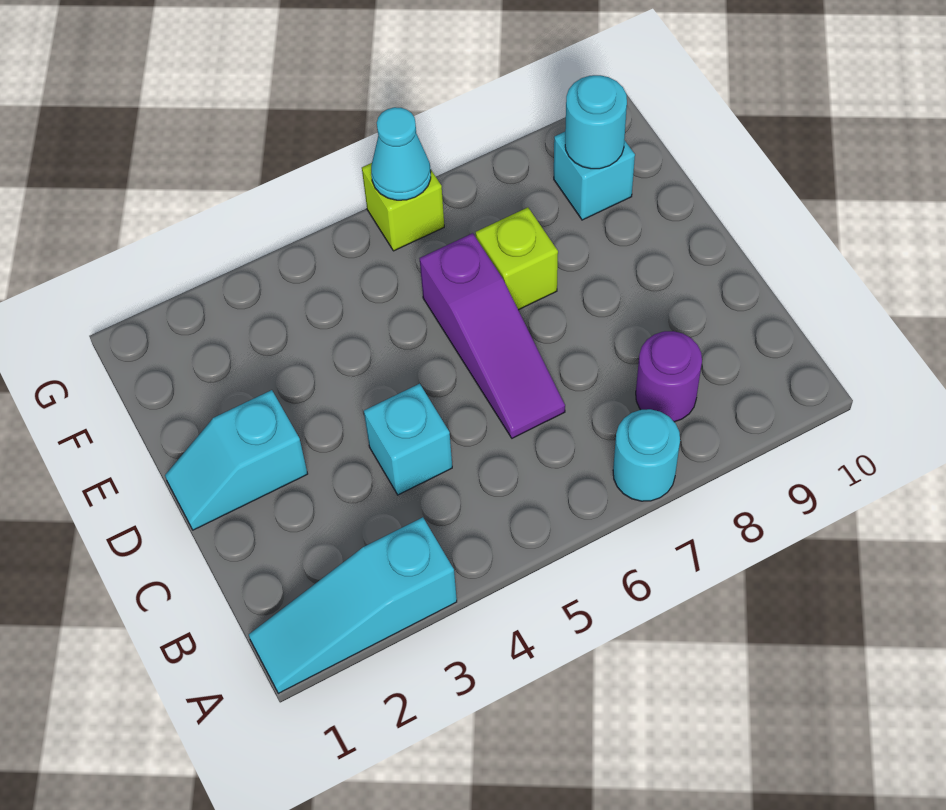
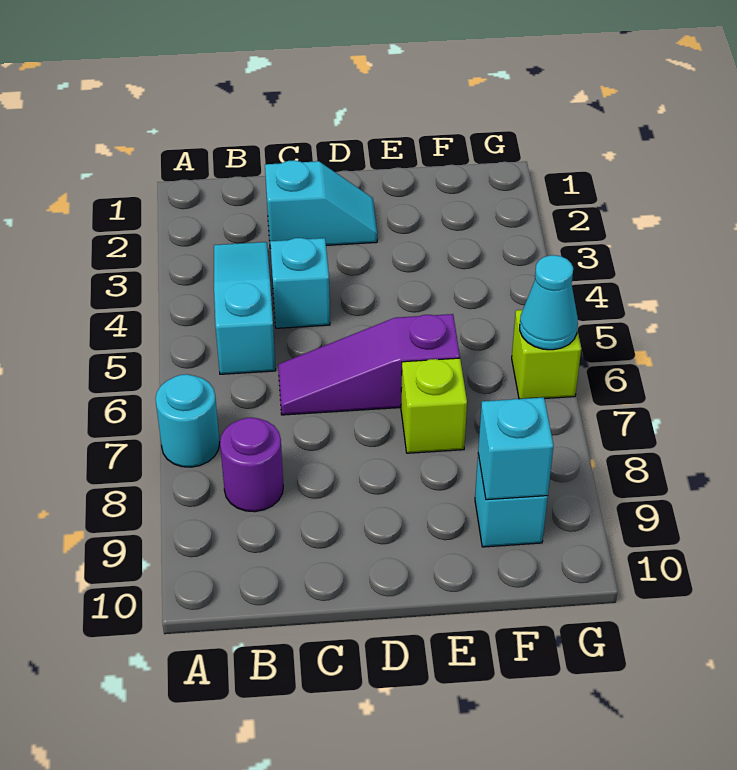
cyan 1x3 slope [249,517,457,693] -> cyan 1x3 slope moved to [214,242,276,374]
cyan 1x2 slope [165,390,308,530] -> cyan 1x2 slope turned to [265,160,377,249]
cyan 1x1 round brick [565,75,627,169] -> cyan 1x1 brick [478,397,554,500]

